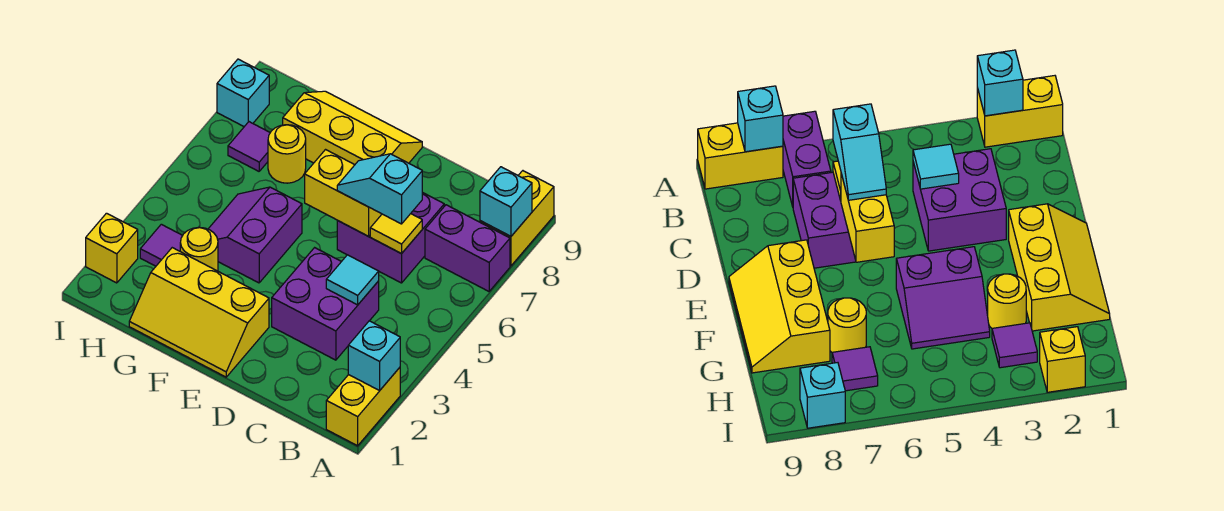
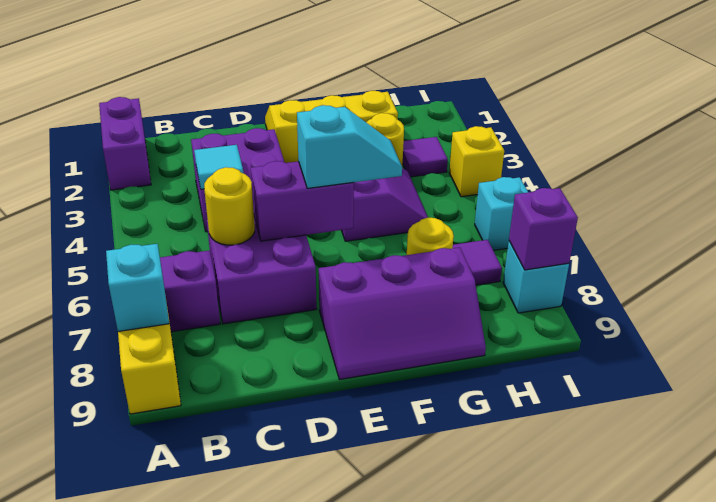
yellow 1x2 brick [326,368,400,446] -> purple 1x2 brick [99,97,151,190]
cyan 1x1 brick [348,321,400,391] -> cyan 1x1 brick moved to [475,177,528,250]
yellow 1x1 tile [370,214,422,254] -> yellow 1x1 round brick [204,167,255,245]
cyan 1x2 slope [337,154,422,224] -> cyan 1x2 slope moved to [297,105,402,188]
yellow 1x2 brick [305,150,382,236] -> purple 1x2 brick [250,161,354,241]
yellow 2x3 slope [283,91,422,165] -> purple 2x3 slope [318,248,486,380]
yellow 1x1 brick [86,213,138,283] -> yellow 1x1 brick moved to [449,126,504,197]
none -> purple 1x1 brick [509,188,578,270]

